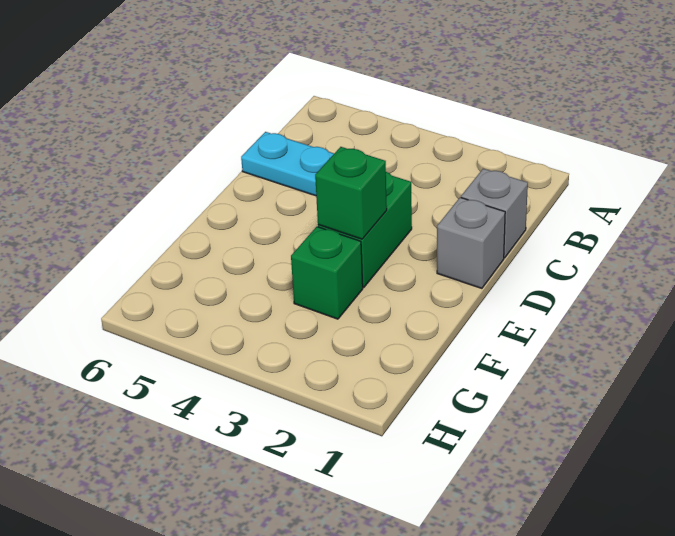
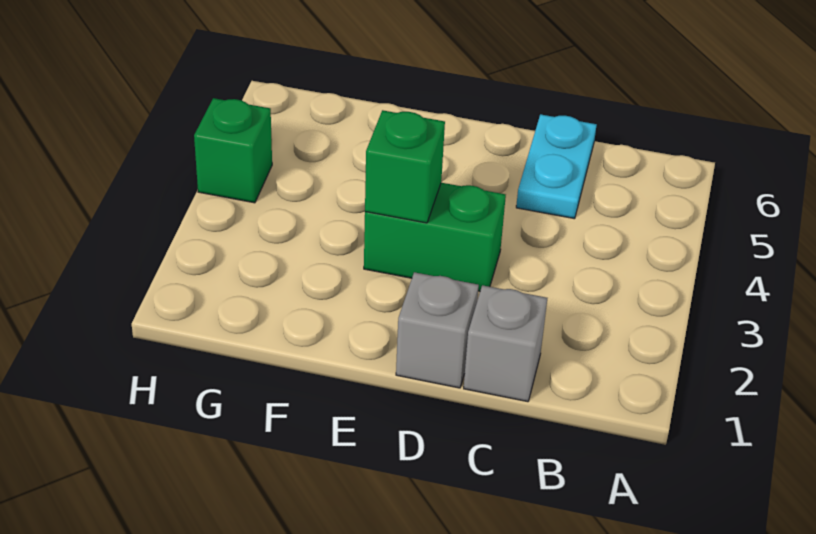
green 1x1 brick [291,227,363,319] -> green 1x1 brick moved to [194,98,272,203]

